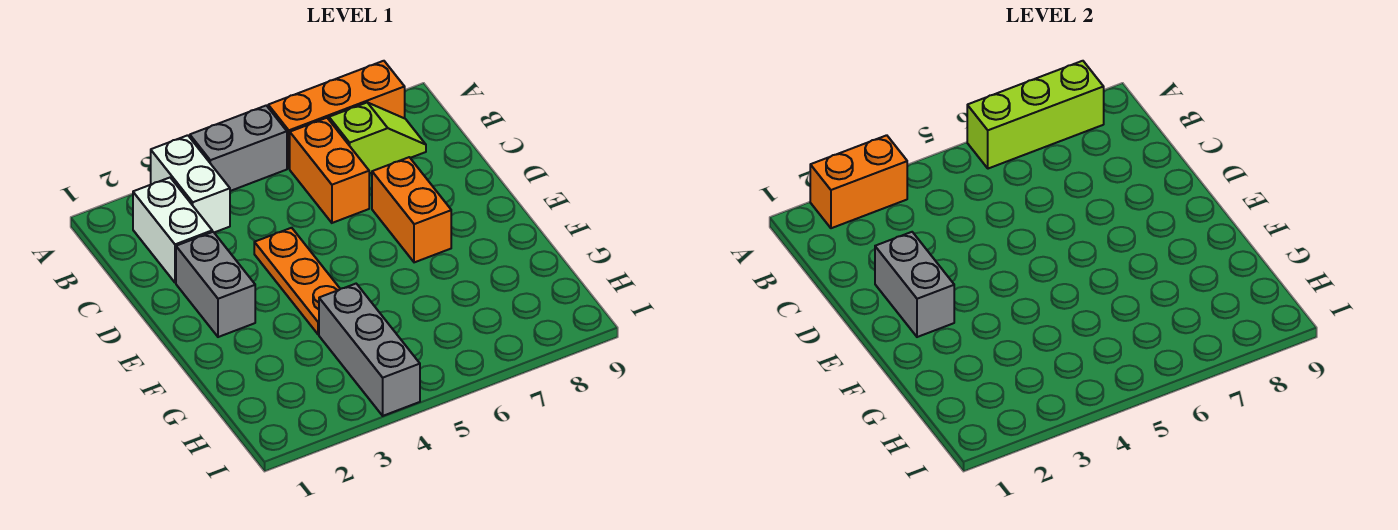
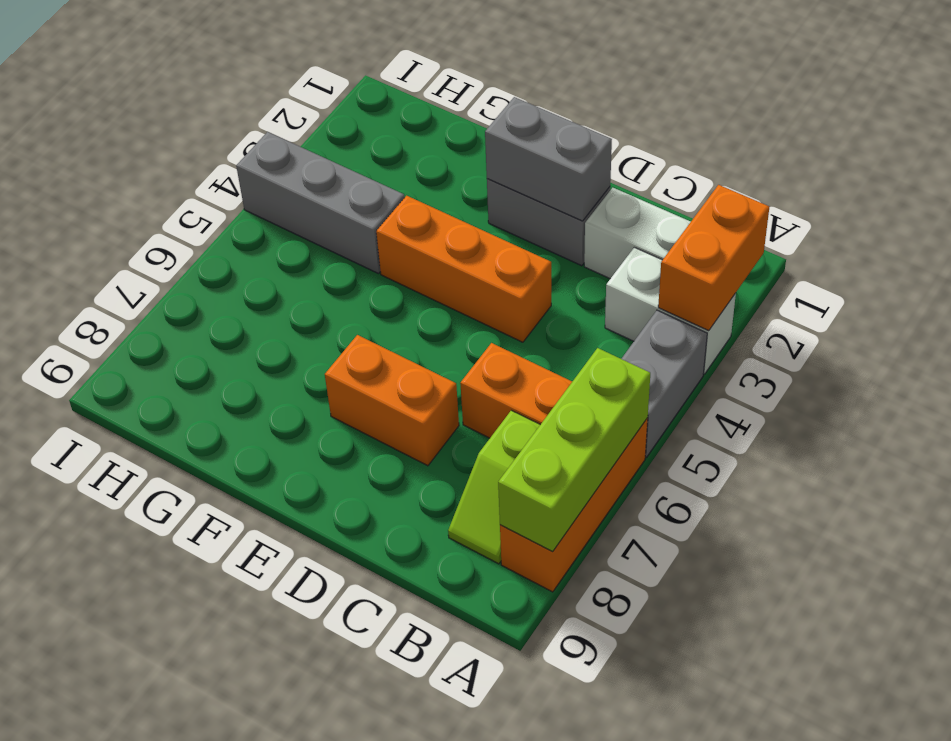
orange 1x3 plate [254,228,340,334] -> orange 1x3 brick [376,196,551,342]

